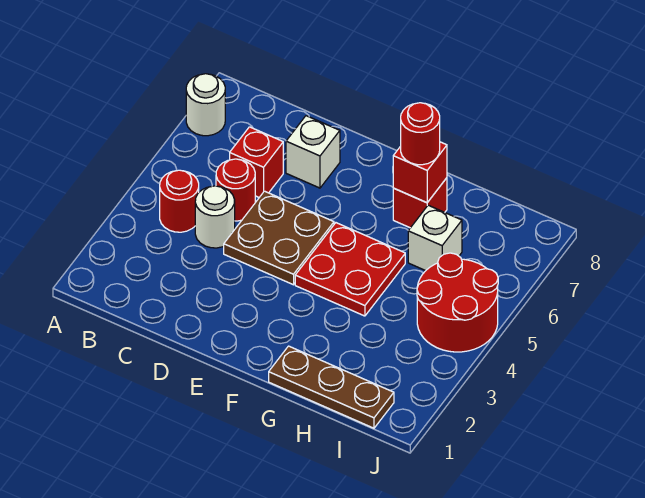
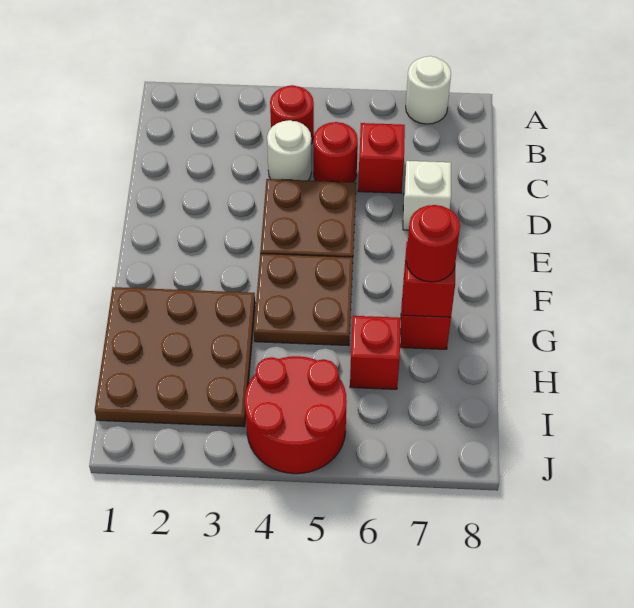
red 2x2 plate [295,223,405,316] -> brown 2x2 plate [254,254,353,346]
brown 1x3 plate [269,346,394,428] -> brown 3x3 plate [95,287,255,427]
white 1x1 brick [408,205,462,271] -> red 1x1 brick [350,316,401,389]

